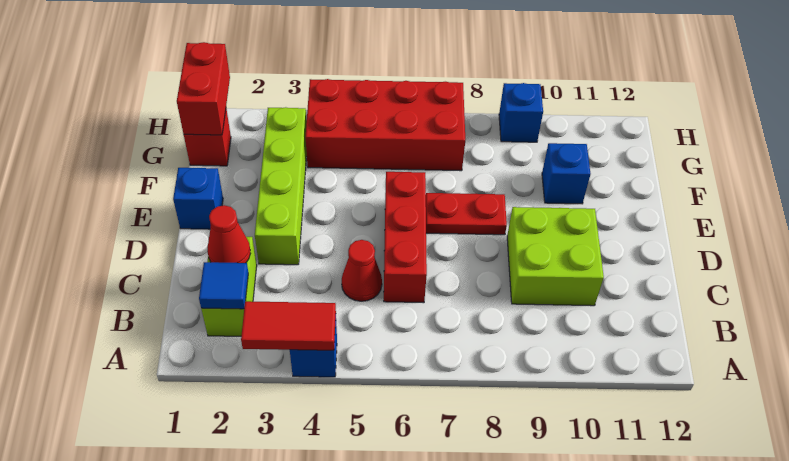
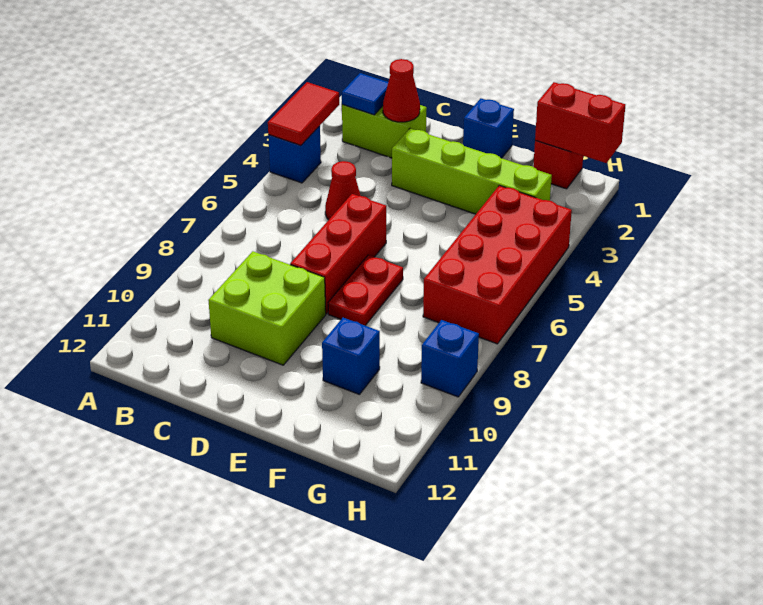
red 1x3 brick [384,172,427,303] -> red 1x3 brick turned to [290,194,386,314]

